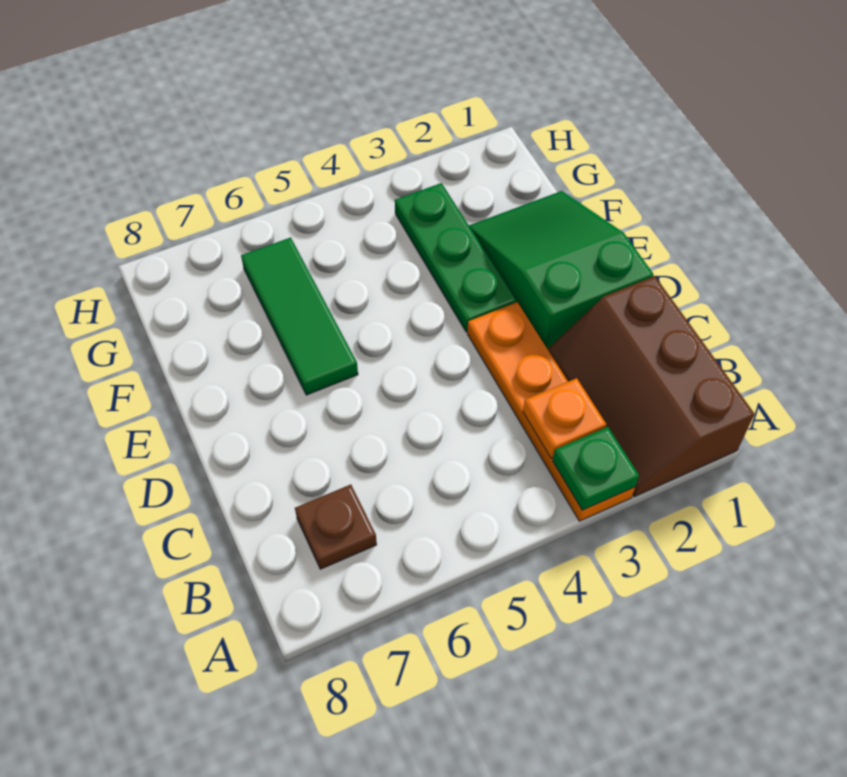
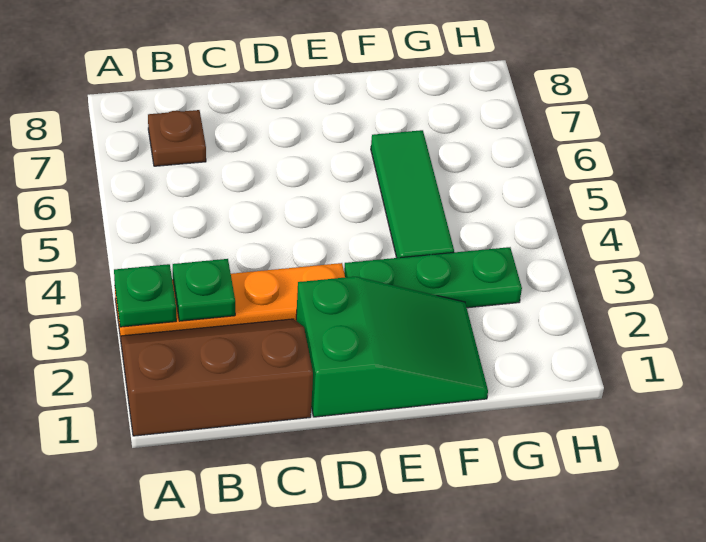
orange 1x1 plate [523,378,606,458] -> green 1x1 plate [173,259,235,321]
green 1x3 tile [241,237,358,395] -> green 1x3 tile turned to [371,130,454,258]

